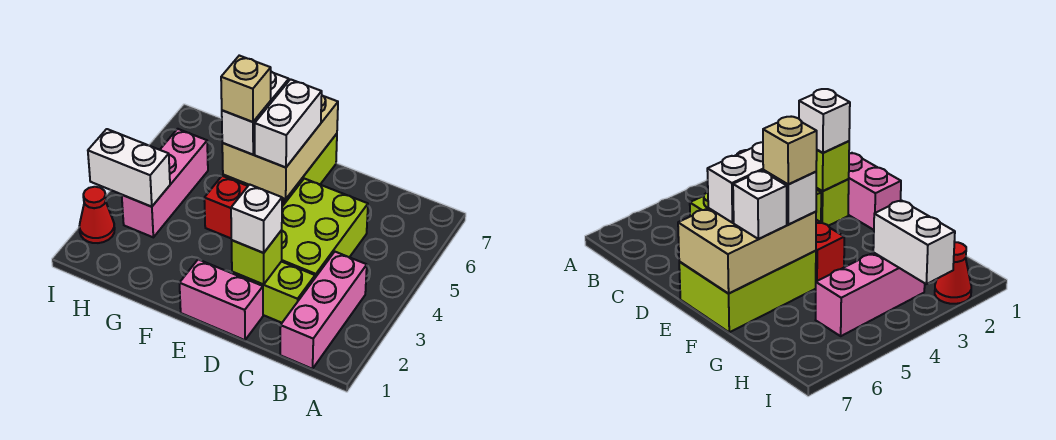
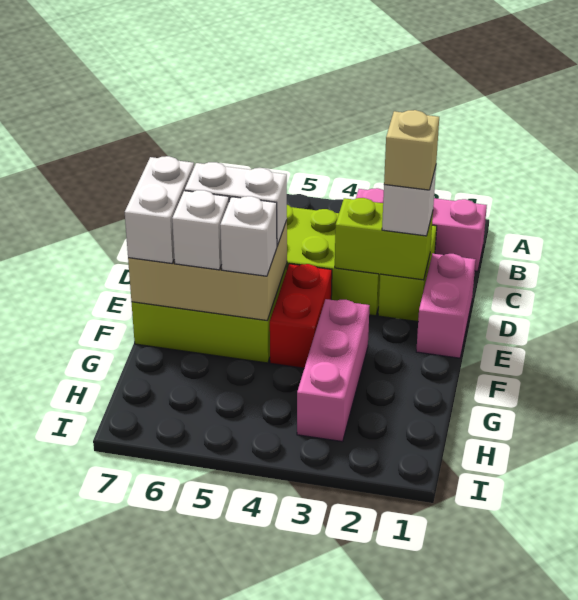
lime 1x1 brick [232,230,282,284] -> lime 1x2 brick [335,198,433,280]
tan 1x1 brick [221,56,271,122] -> tan 1x1 brick moved to [384,110,439,190]
pink 1x3 brick [122,129,208,237] -> pink 1x3 brick turned to [297,299,370,442]
white 1x2 brick [88,129,170,207] -> white 1x2 brick moved to [125,156,194,263]
red 1x1 cone [79,187,115,243] -> none

